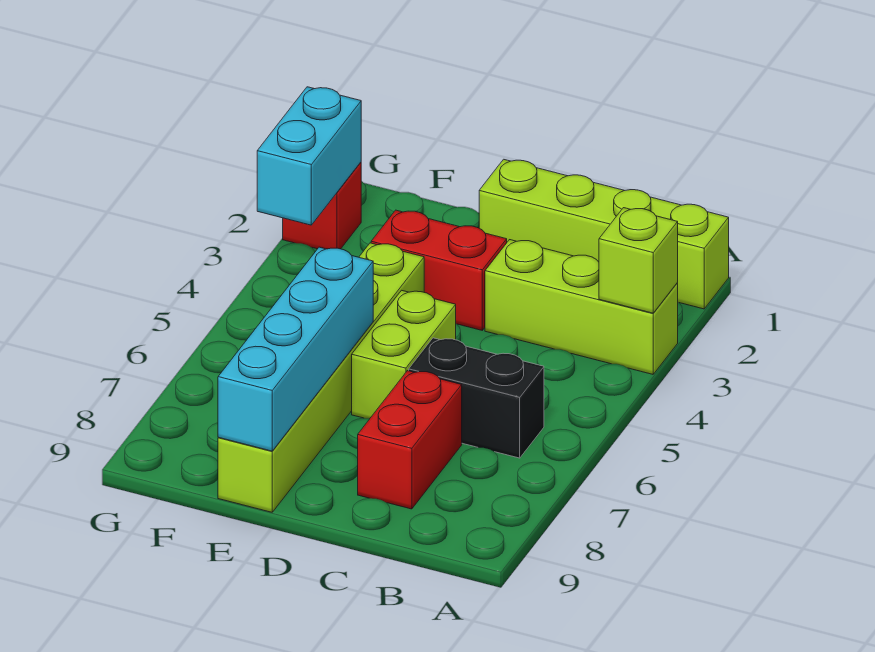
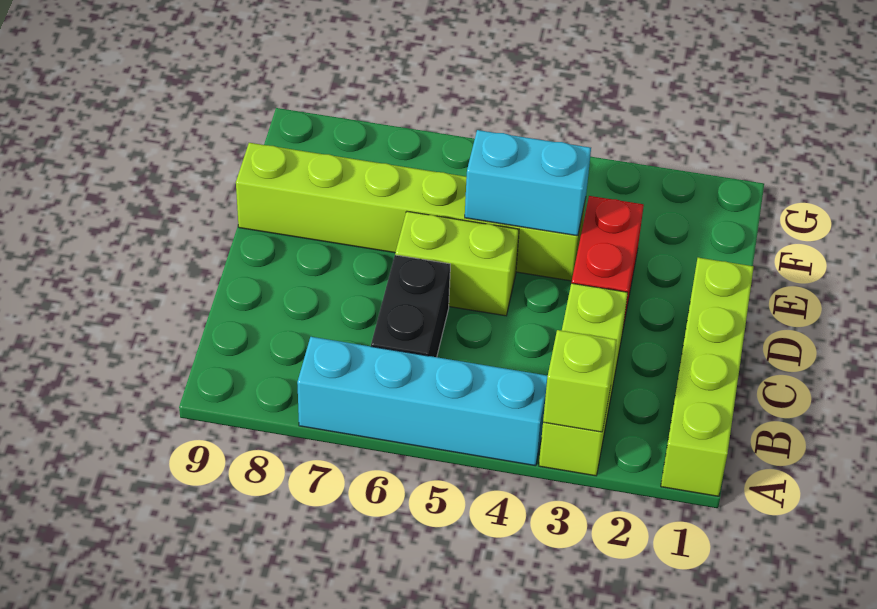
red 1x2 brick [358,371,462,509] -> none
cyan 1x4 brick [218,247,373,451] -> cyan 1x4 brick moved to [297,337,548,466]
red 1x1 brick [283,162,361,249] -> none
cyan 1x2 brick [257,87,361,225] -> cyan 1x2 brick moved to [465,130,591,236]

